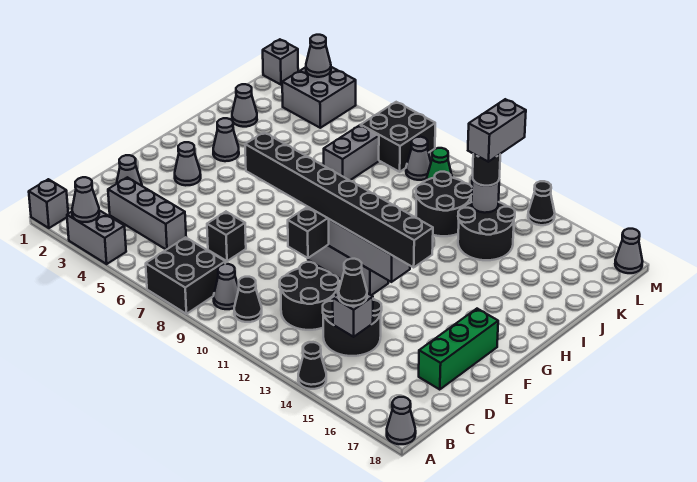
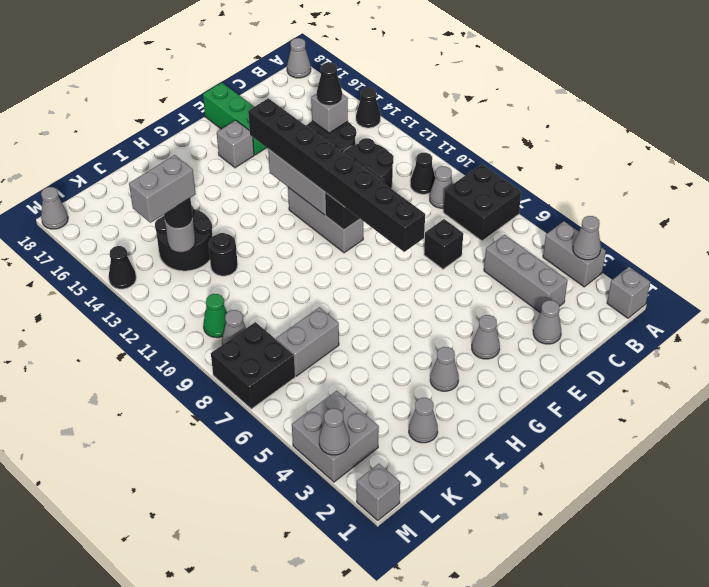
green 1x3 brick [419,309,498,390] -> green 1x3 brick turned to [203,83,266,155]
none -> grey 1x1 brick [217,120,254,168]
black 2x2 round brick [416,172,472,236] -> black 1x1 round brick [209,233,238,276]

